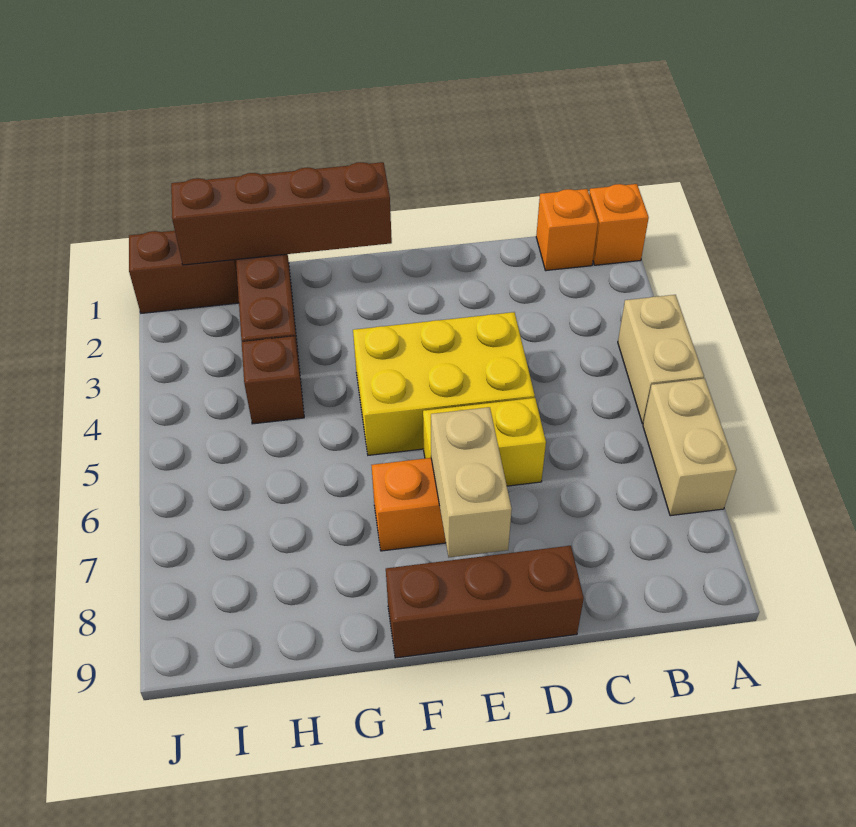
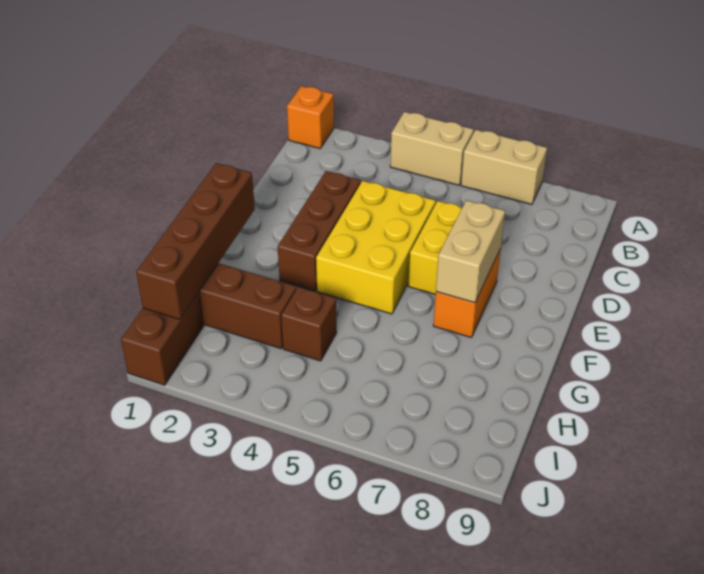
orange 1x1 brick [536,189,598,271] -> none
brown 1x3 brick [386,546,584,658] -> brown 1x3 brick moved to [278,171,361,291]
tan 1x2 brick [431,407,512,557] -> tan 1x2 brick turned to [436,200,505,303]

